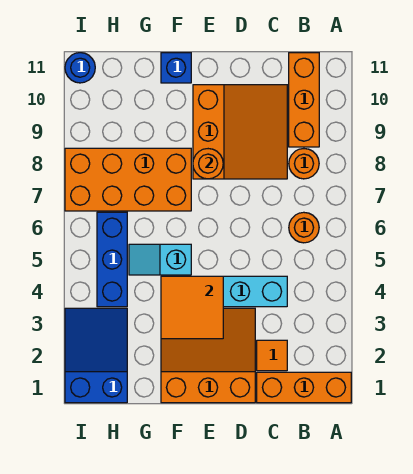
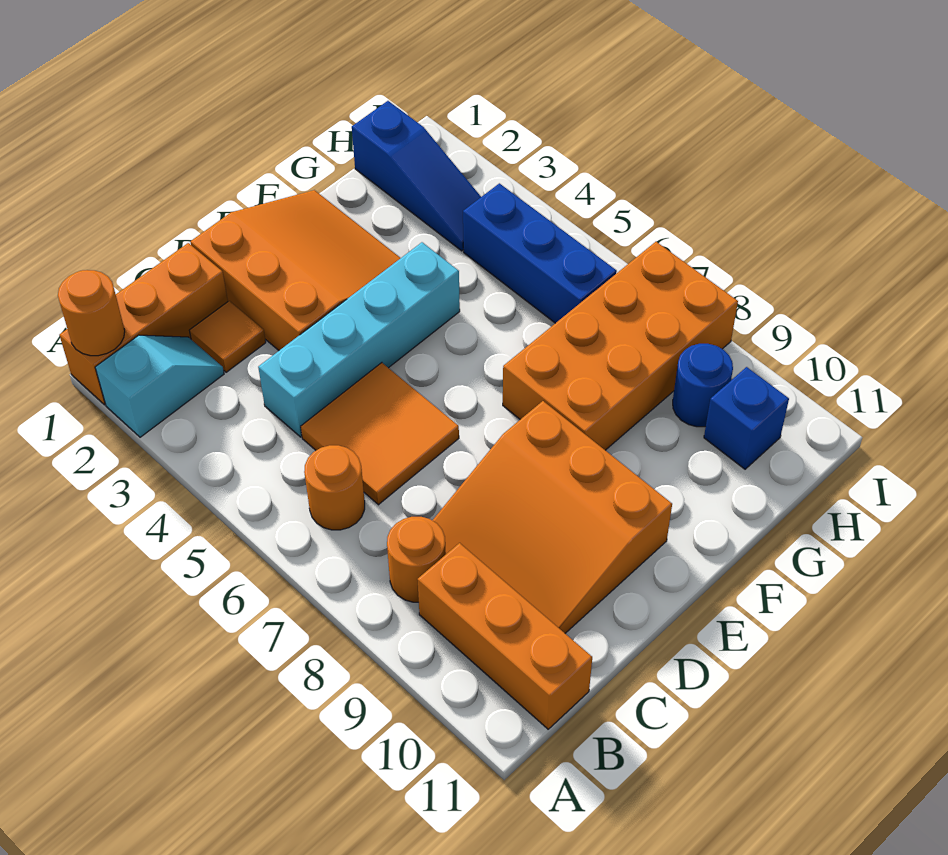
orange 3x3 slope [161,308,255,403] -> orange 3x3 slope turned to [191,190,400,350]
orange 2x2 tile [161,276,223,339] -> orange 2x2 tile moved to [301,363,459,505]
orange 1x1 round brick [193,149,223,179] -> orange 1x1 round brick moved to [58,270,125,356]
cyan 1x2 slope [129,244,191,275] -> cyan 1x2 slope moved to [95,335,224,437]
blue 1x1 brick [161,53,191,83] -> blue 1x1 brick moved to [704,367,789,469]
blue 2x3 slope [65,308,127,403] -> blue 1x3 slope [352,101,481,251]
blue 1x1 round brick [65,53,95,83] -> blue 1x1 round brick moved to [673,344,733,427]

